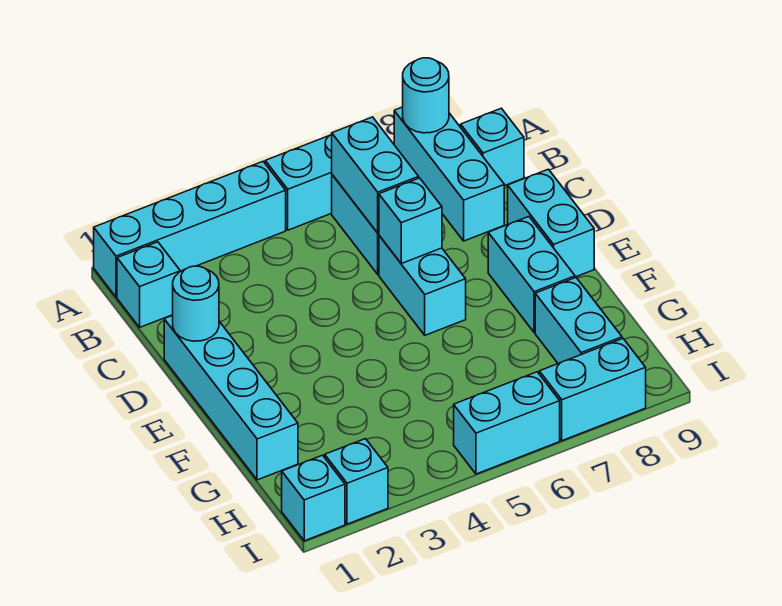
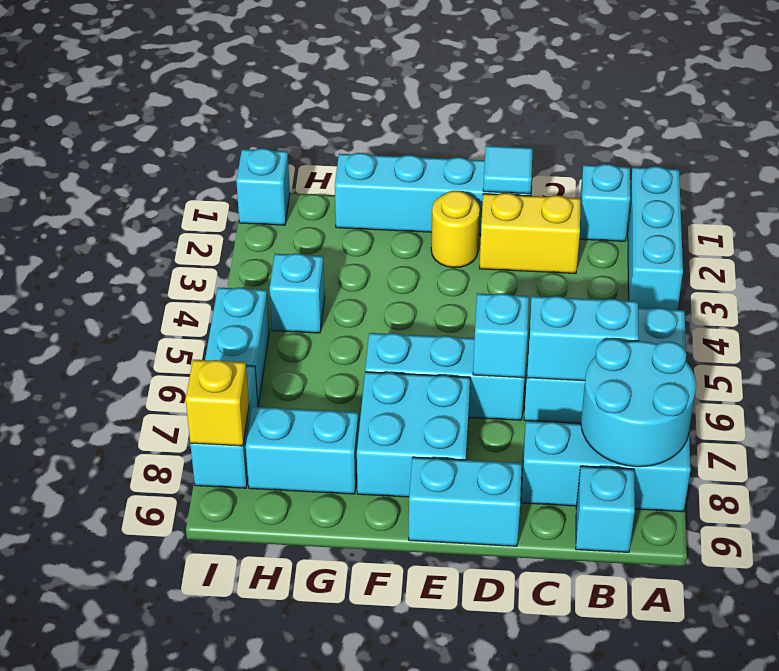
cyan 1x4 brick [94,162,286,297] -> cyan 1x3 brick [628,166,683,310]
cyan 1x1 round brick [403,58,449,133] -> cyan 2x2 round brick [581,339,696,467]
none -> yellow 1x2 brick [479,193,580,274]
cyan 1x1 round brick [173,266,219,341] -> cyan 1x1 tile [483,146,533,194]
cyan 1x2 brick [379,236,466,335] -> cyan 1x3 brick [365,333,524,420]
none -> yellow 1x1 round brick [431,191,480,268]
cyan 1x2 brick [488,217,575,333] -> cyan 2x2 brick [357,372,470,497]
cyan 1x1 brick [325,439,388,524] -> cyan 1x1 brick moved to [270,253,325,333]
none -> yellow 1x1 brick [186,360,249,446]

